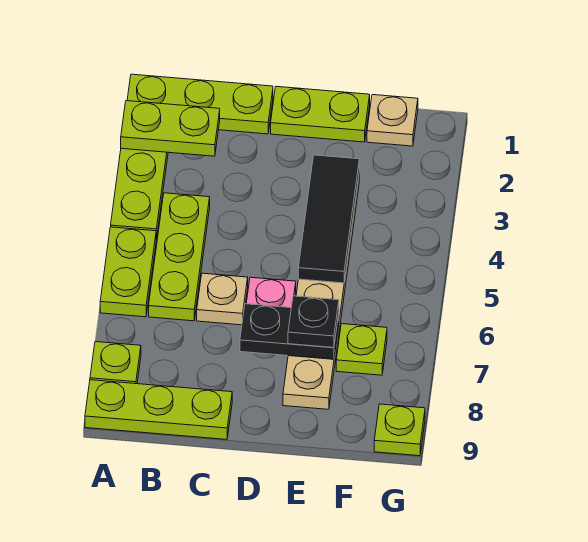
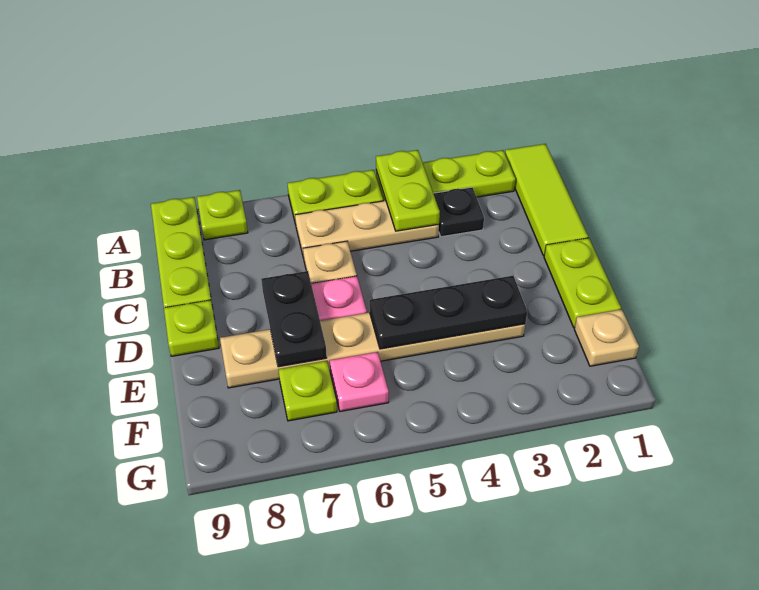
lime 1x3 plate [127,74,273,134] -> lime 1x3 tile [505,144,588,256]
lime 1x2 plate [121,101,220,156] -> lime 1x2 plate moved to [376,150,440,231]
lime 1x3 plate [149,193,210,321] -> tan 1x3 plate [295,201,439,258]
black 1x3 tile [298,155,359,283] -> black 1x3 plate [369,276,527,349]
black 1x1 plate [288,296,339,348] -> black 1x1 plate moved to [433,187,484,237]
none -> pink 1x1 plate [330,352,389,411]
lime 1x1 plate [374,404,425,456] -> lime 1x1 plate moved to [164,300,219,356]

